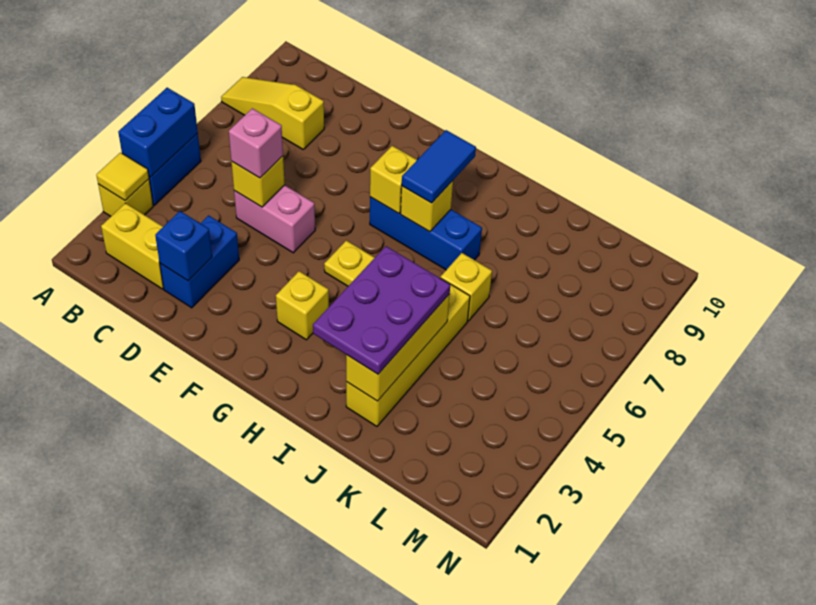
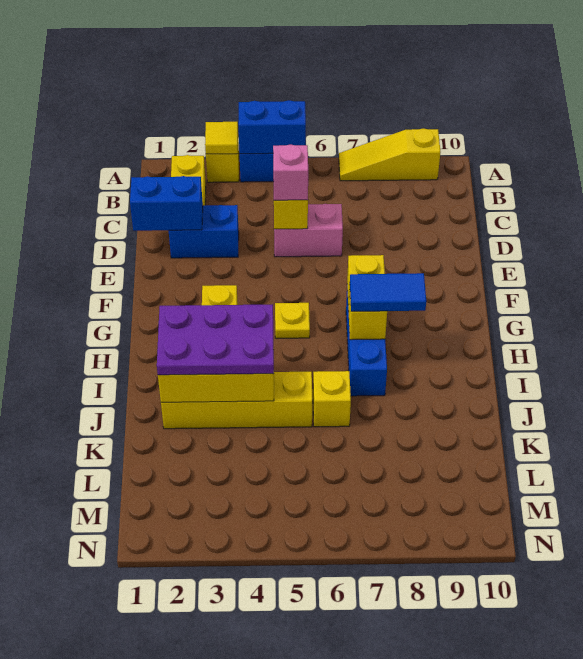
yellow 1x3 slope [221,77,324,149] -> yellow 1x3 slope turned to [339,129,440,181]
blue 1x1 brick [155,211,212,281] -> blue 1x2 brick [130,176,203,231]
pink 1x2 brick [234,185,315,253] -> pink 1x2 brick turned to [274,204,343,257]

